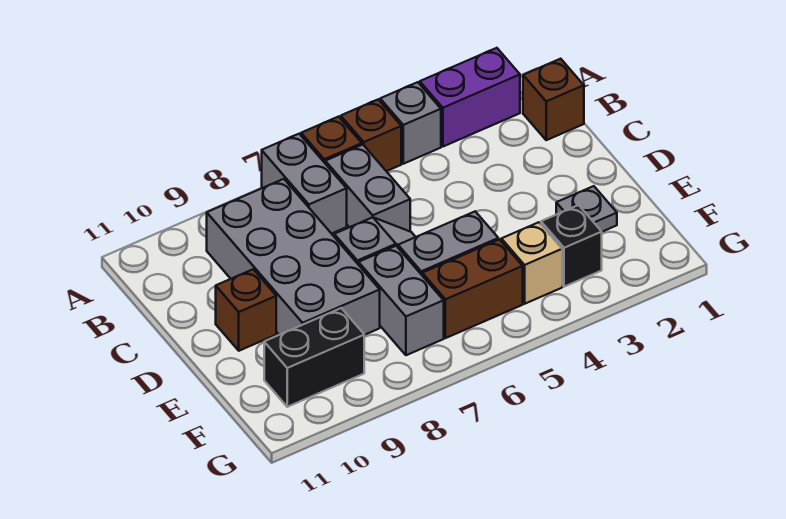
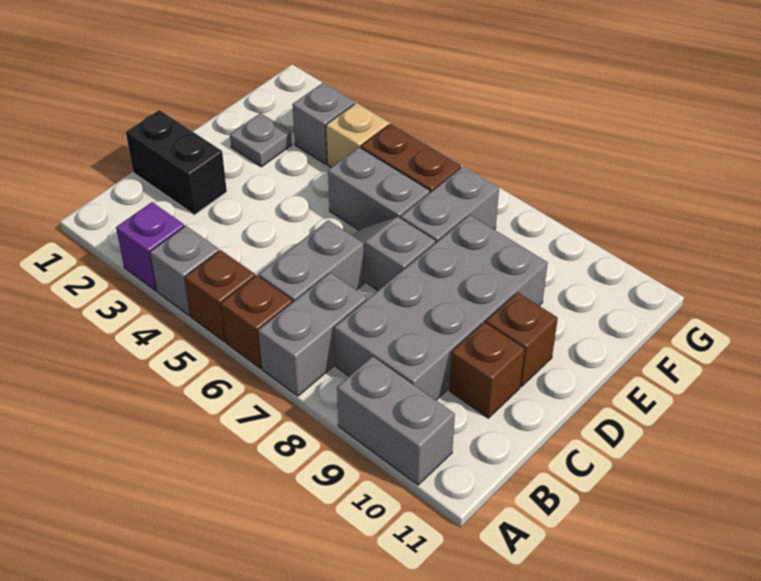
purple 1x2 brick [420,48,520,147] -> purple 1x1 brick [116,202,184,291]
none -> grey 1x2 brick [337,356,455,485]
brown 1x1 brick [523,59,584,140] -> brown 1x1 brick moved to [449,322,525,418]
black 1x1 brick [541,205,602,287] -> grey 1x1 brick [292,83,355,164]
black 1x2 brick [264,308,364,407] -> black 1x2 brick moved to [126,110,227,215]

